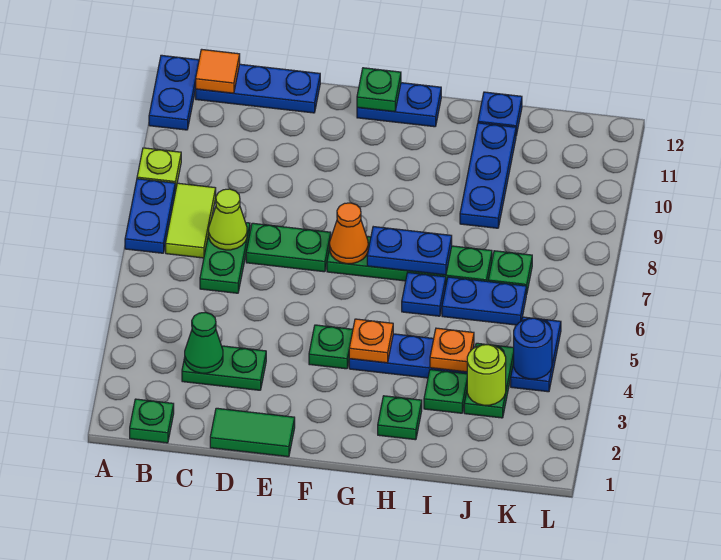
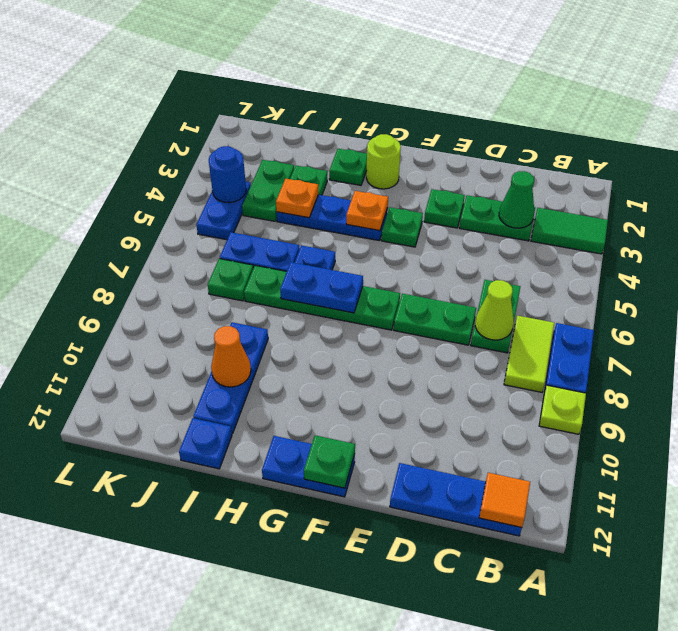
blue 1x2 plate [149,55,199,130] -> none
green 1x1 plate [130,399,174,443] -> green 1x1 plate moved to [424,189,465,228]
green 1x2 tile [210,408,295,457] -> green 1x2 tile moved to [531,208,608,254]
orange 1x1 cone [330,203,368,264] -> orange 1x1 cone moved to [211,326,251,387]
lime 1x1 round brick [467,345,506,405] -> lime 1x1 round brick moved to [366,134,401,189]

